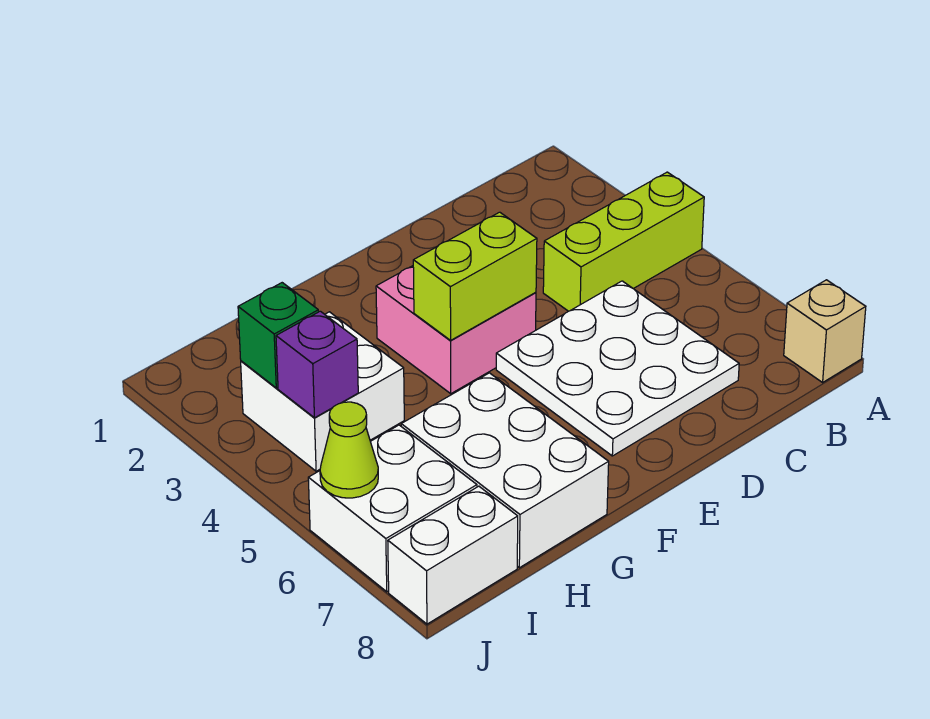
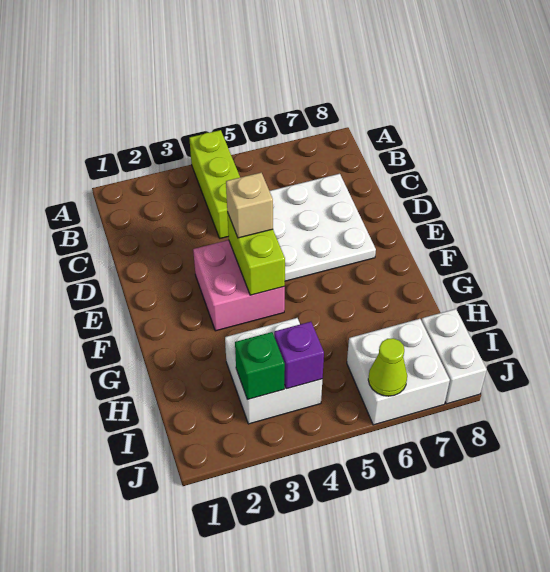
tan 1x1 brick [784,280,866,382] -> tan 1x1 brick moved to [226,173,273,238]
white 2x3 brick [401,373,609,568] -> none

